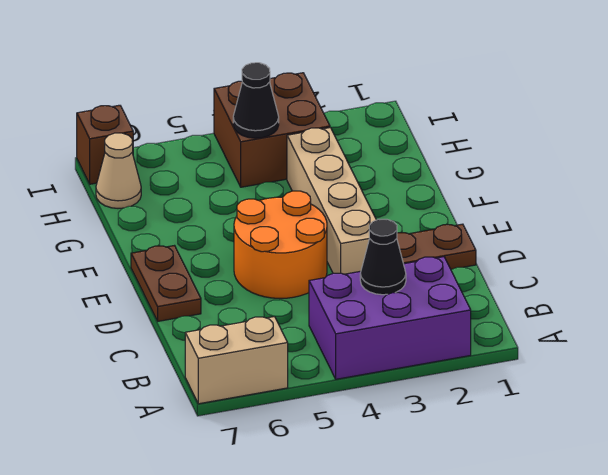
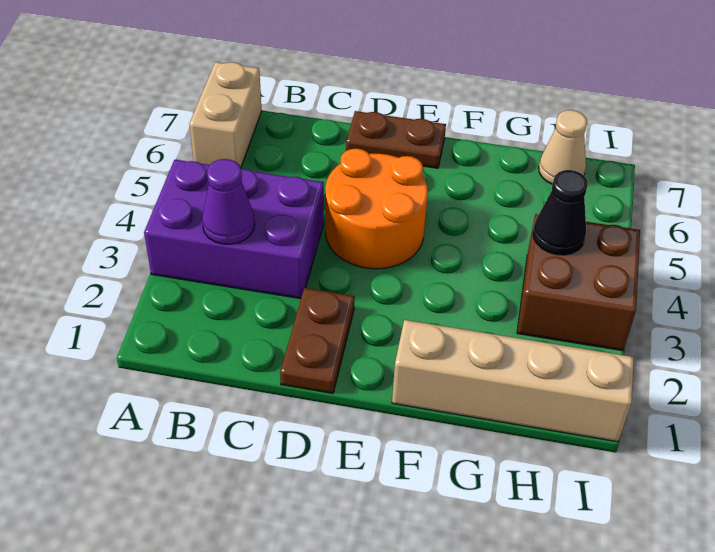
purple 2x3 brick [309,257,471,379] -> purple 2x3 brick turned to [144,160,324,299]
black 1x1 cone [360,219,406,295] -> purple 1x1 cone [202,159,255,244]
tan 1x4 brick [287,128,376,274] -> tan 1x4 brick moved to [392,320,634,442]
brown 1x1 brick [77,105,133,184] -> none

